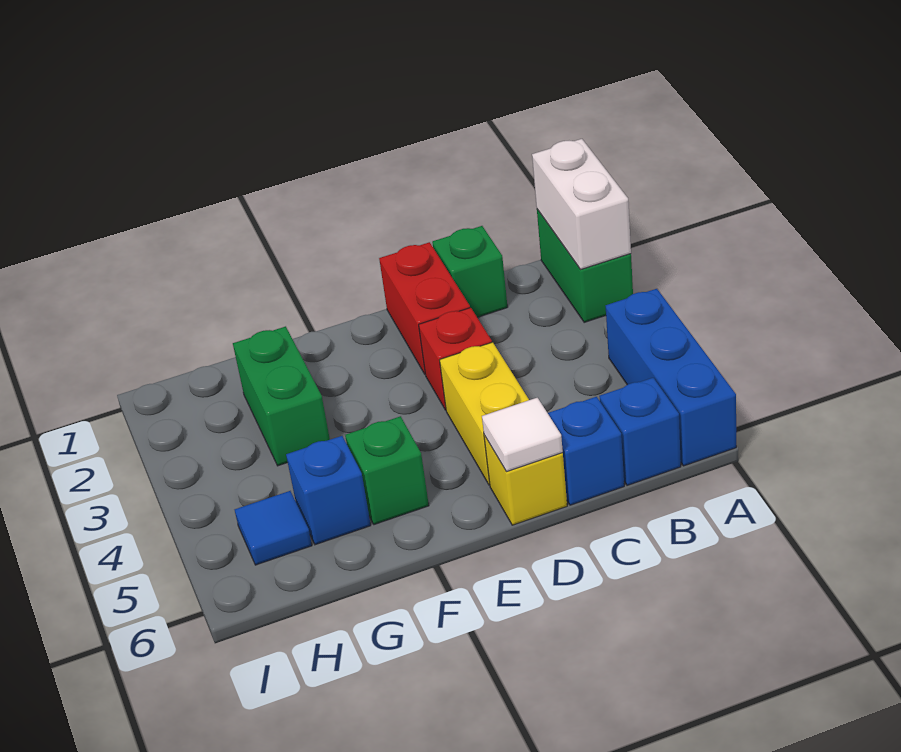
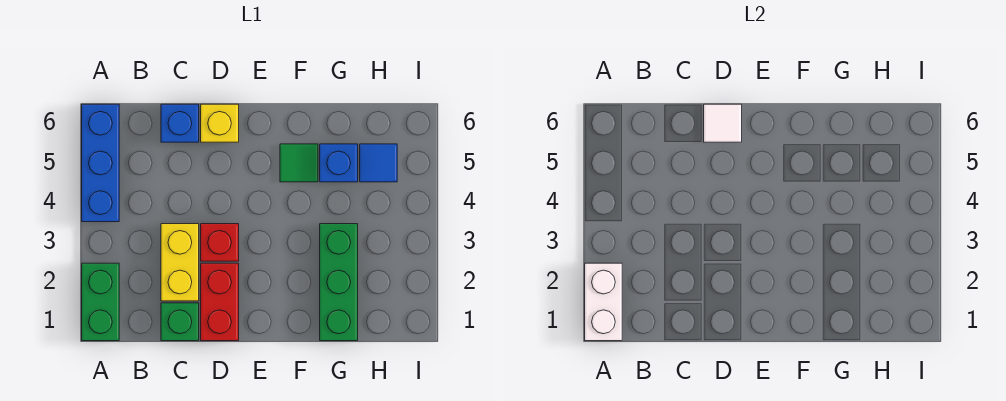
blue 1x1 brick [599,378,681,485] -> none
yellow 1x2 brick [440,342,529,485] -> yellow 1x2 brick moved to [161,224,199,301]
green 1x1 brick [345,416,429,525] -> green 1x1 tile [280,144,318,182]
green 1x2 brick [233,326,330,466] -> green 1x3 brick [320,224,358,341]

